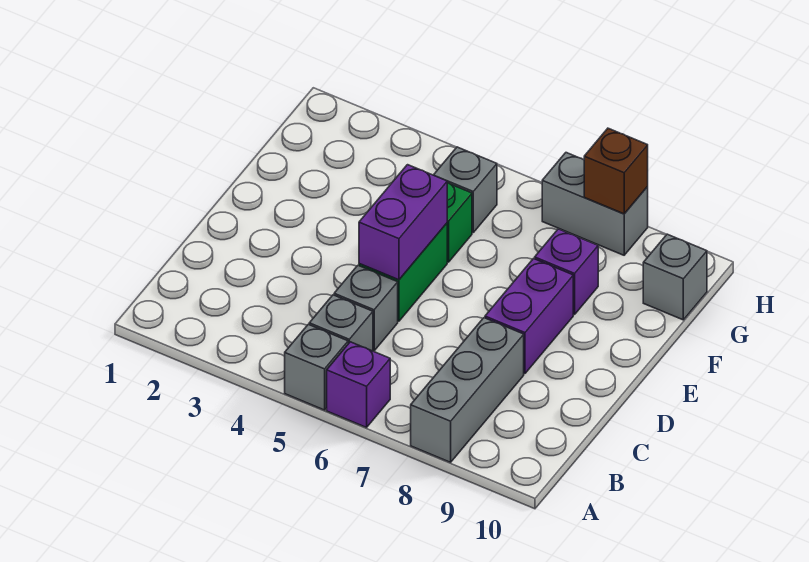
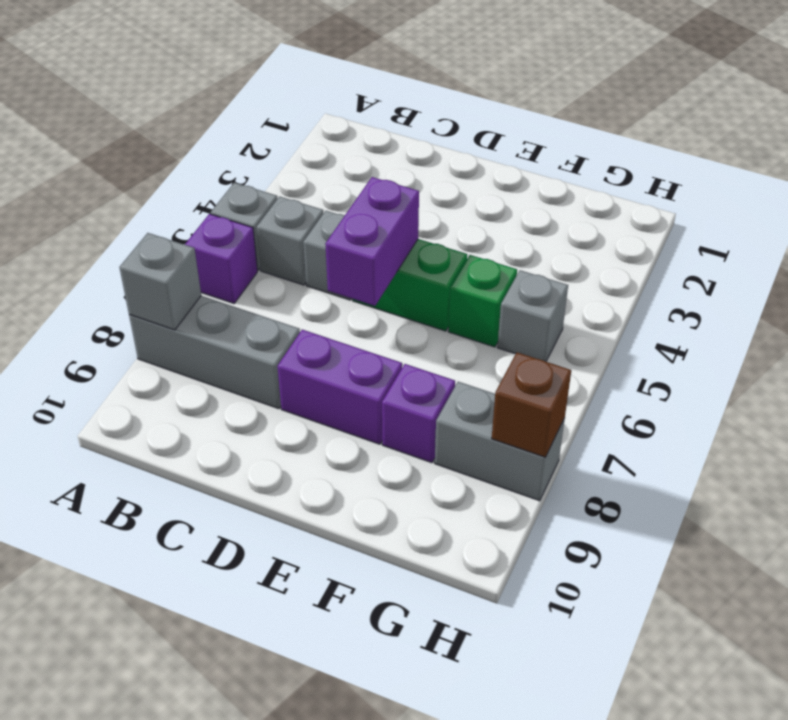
purple 1x2 brick [359,165,447,280] -> purple 1x2 brick turned to [325,177,419,306]
grey 1x1 brick [643,234,707,320] -> grey 1x1 brick moved to [119,233,201,330]
grey 1x2 brick [542,153,648,255] -> grey 1x2 brick turned to [435,382,565,501]

